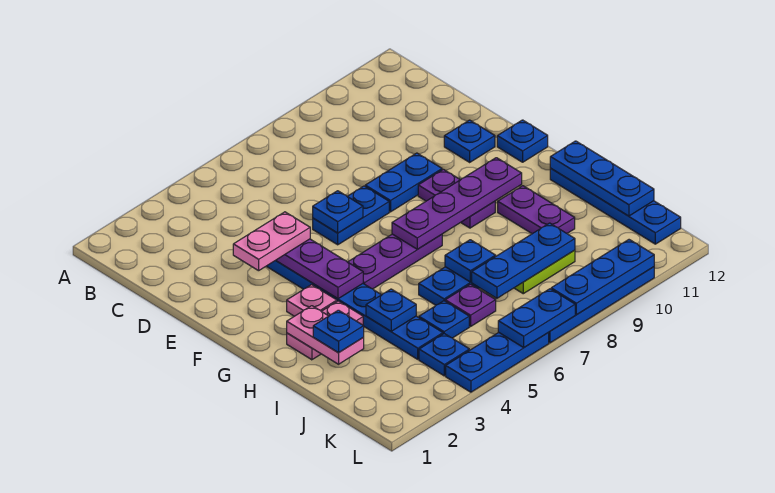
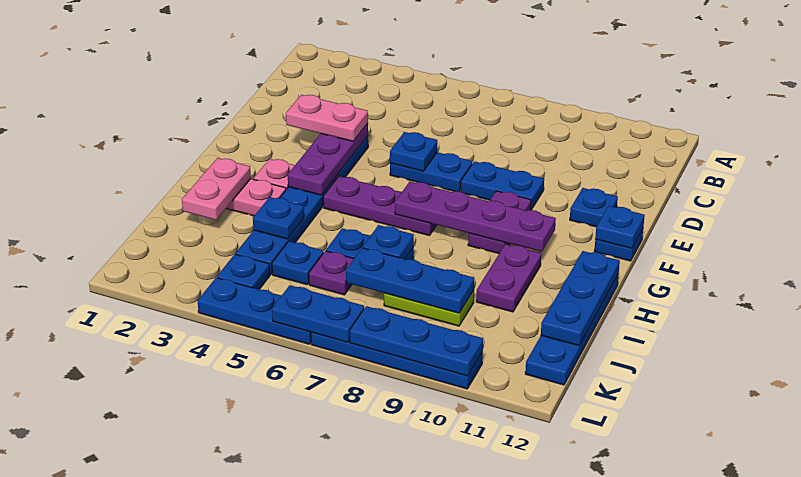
blue 1x1 plate [313,310,364,353] -> blue 1x1 plate moved to [595,206,645,248]

